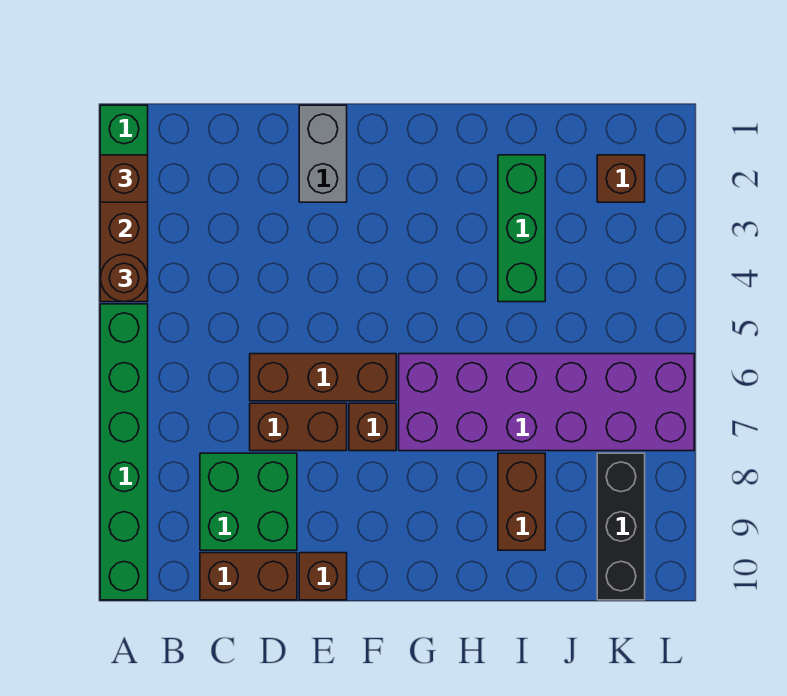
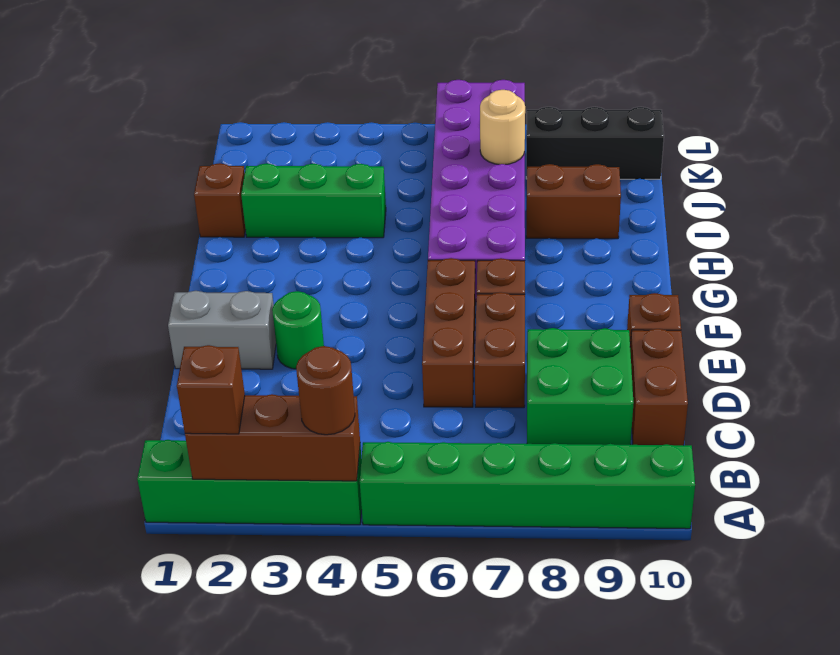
none -> green 1x1 round brick [272,291,324,369]
none -> tan 1x1 round brick [480,90,525,164]
brown 1x1 brick [597,155,645,202] -> brown 1x1 brick moved to [194,163,246,237]

